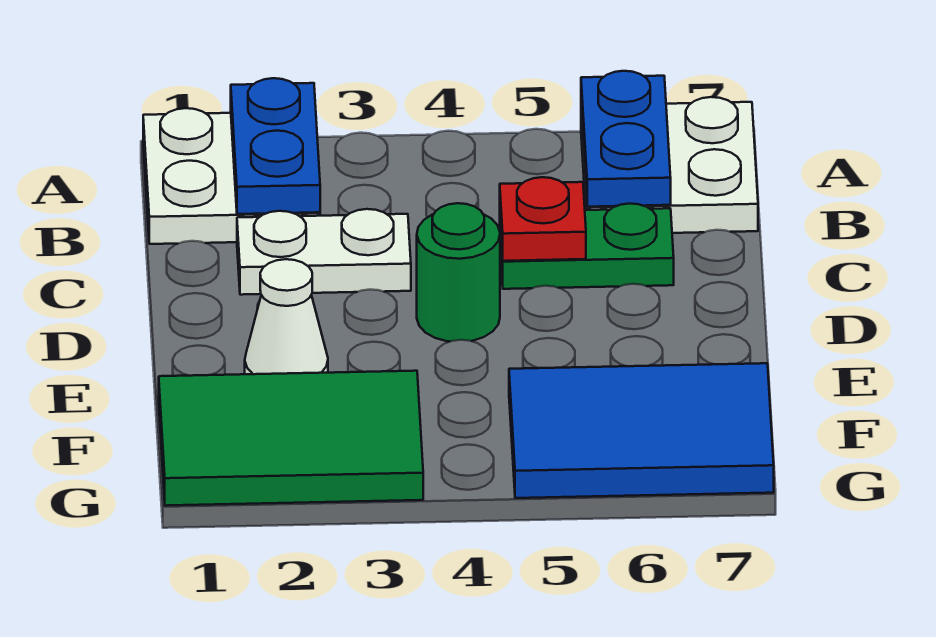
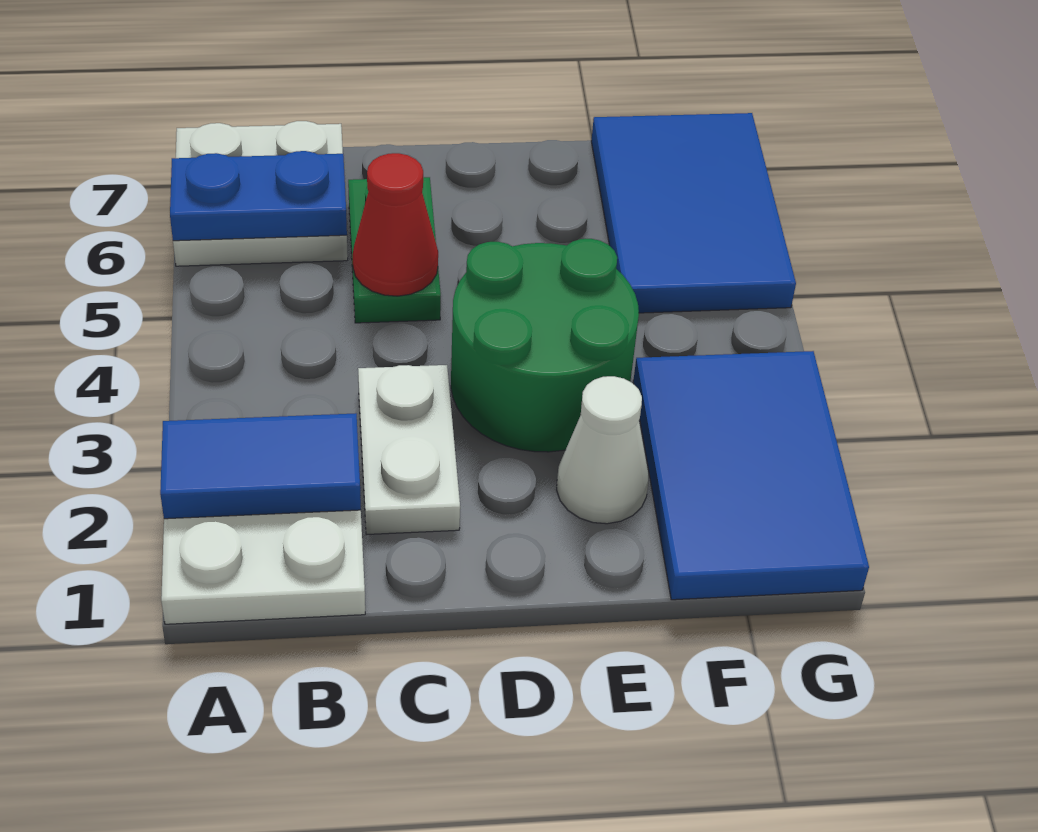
blue 1x2 plate [231,78,320,214] -> blue 1x2 tile [160,413,361,519]
red 1x1 plate [500,177,586,261] -> red 1x1 cone [353,153,438,296]
green 1x1 round brick [417,203,500,341] -> green 2x2 round brick [451,239,639,452]
green 2x3 tile [159,371,423,506] -> blue 2x3 tile [633,351,869,600]

